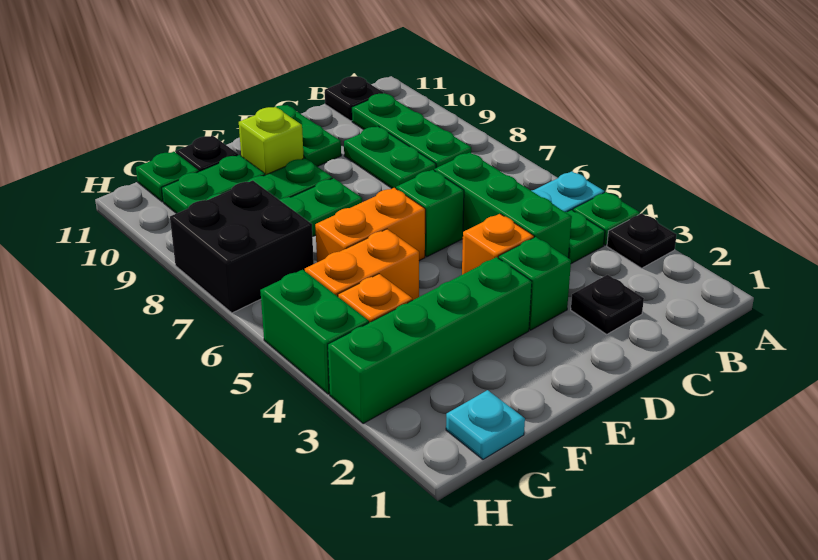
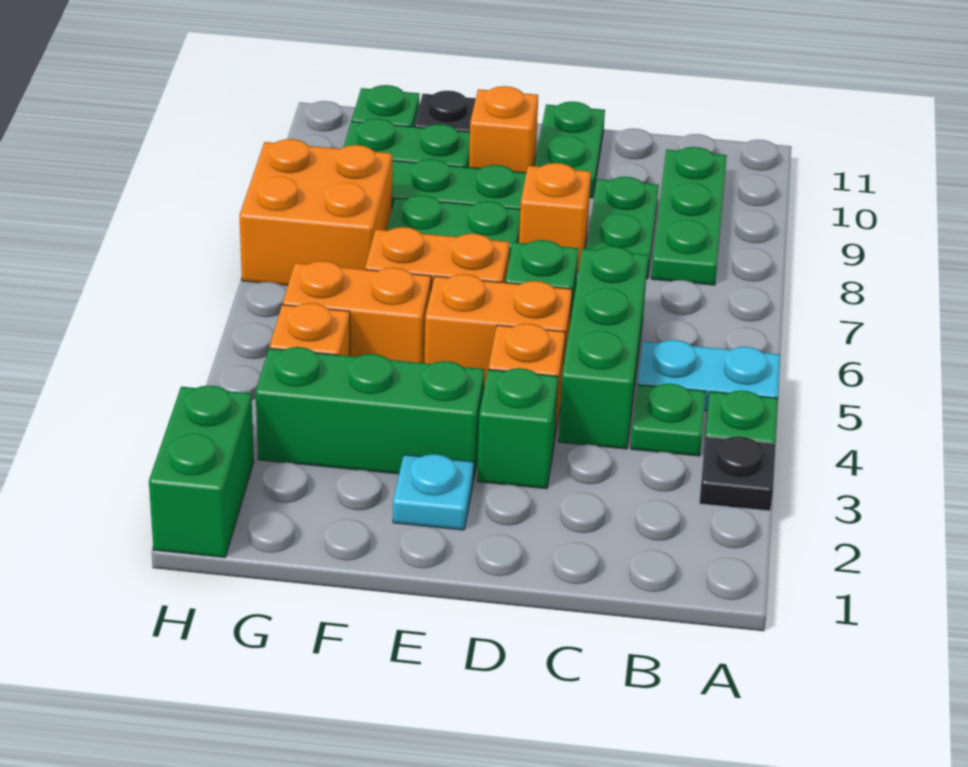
black 1x1 plate [325,76,383,121] -> none
black 1x1 plate [571,275,644,334] -> none
none -> orange 1x2 brick [425,274,572,388]
none -> orange 1x1 brick [519,163,591,272]
green 1x4 brick [328,257,532,424] -> green 1x3 brick [256,347,485,481]
lime 1x1 brick [239,107,304,175] -> orange 1x1 brick [469,86,538,173]
cyan 1x1 plate [446,390,525,459] -> cyan 1x1 plate moved to [393,454,474,530]
black 2x2 brick [170,180,314,313] -> orange 2x2 brick [239,139,392,285]
green 1x2 brick [260,270,369,394] -> green 1x2 brick moved to [149,386,254,558]

